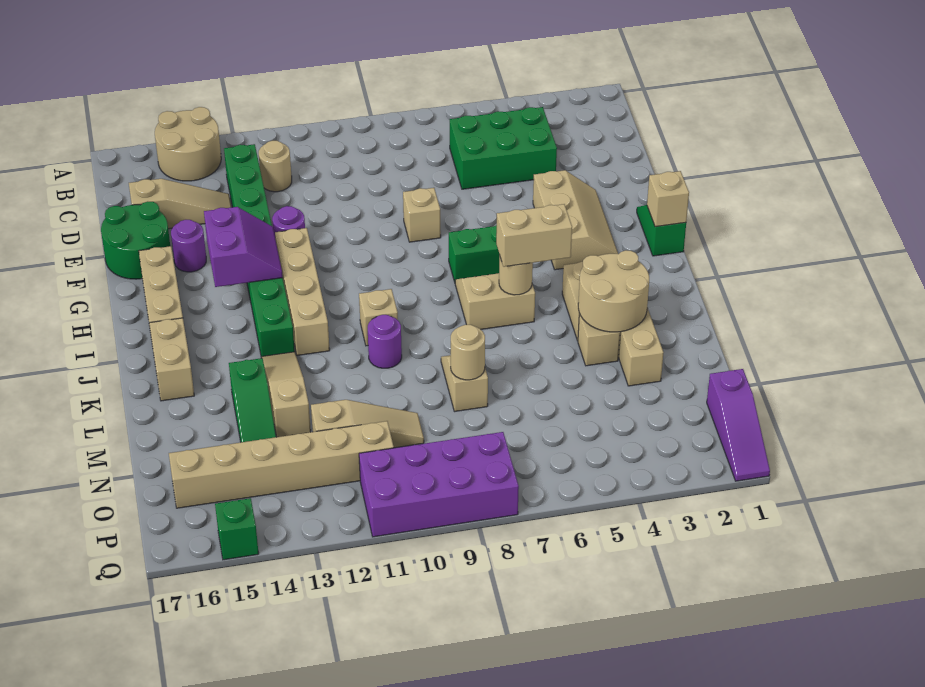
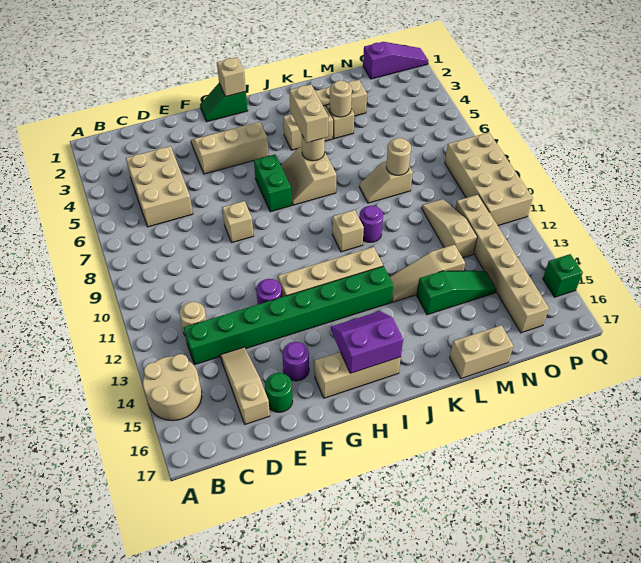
green 2x3 brick [450,107,557,189] -> tan 2x3 brick [126,146,193,227]
green 2x2 round brick [101,202,170,279] -> green 1x1 round brick [265,373,293,412]
purple 2x2 slope [204,207,283,287] -> purple 2x2 slope moved to [331,311,403,373]
tan 1x2 brick [149,318,194,401] -> tan 1x2 brick moved to [450,325,513,378]
tan 2x2 round brick [578,250,649,332] -> tan 1x1 round brick [329,80,352,117]
purple 2x4 brick [359,432,519,537] -> tan 2x4 brick [445,132,533,226]

